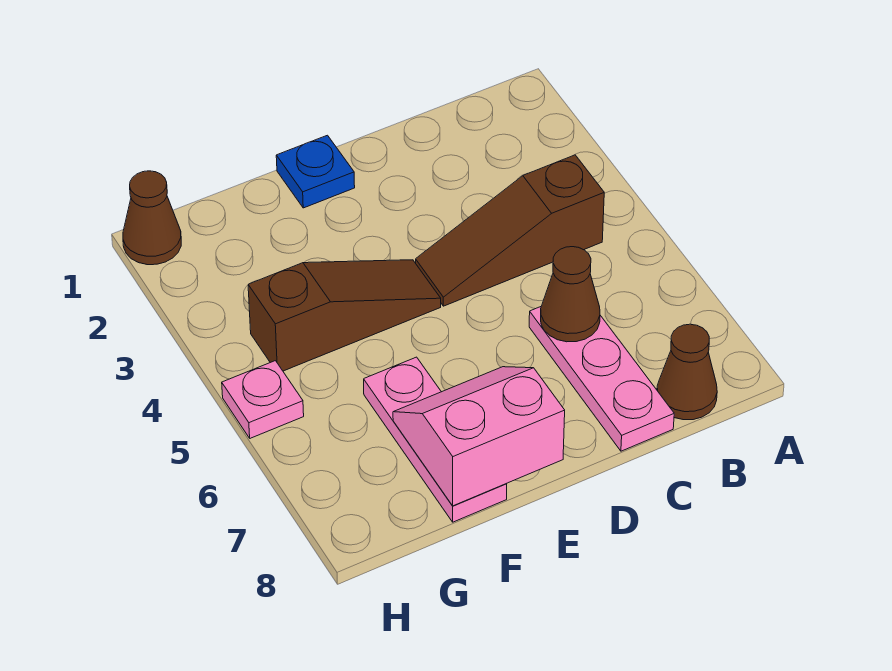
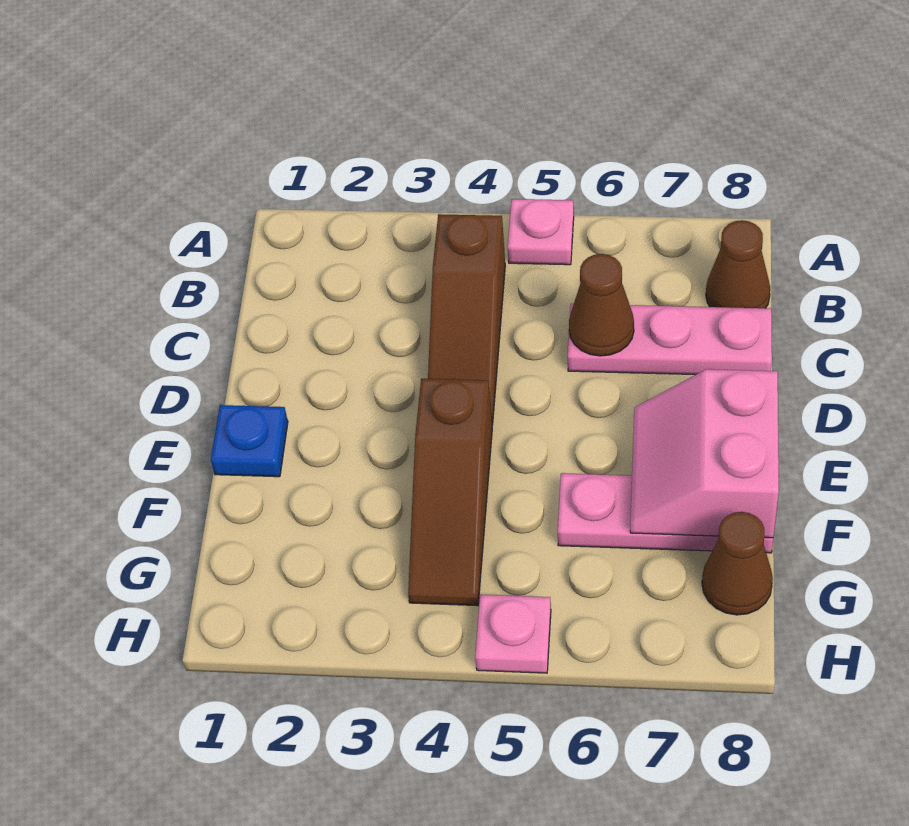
none -> pink 1x1 plate [508,199,574,265]
brown 1x3 slope [248,260,441,371] -> brown 1x3 slope turned to [408,379,492,606]
brown 1x1 cone [123,171,181,265] -> brown 1x1 cone moved to [702,512,773,615]

